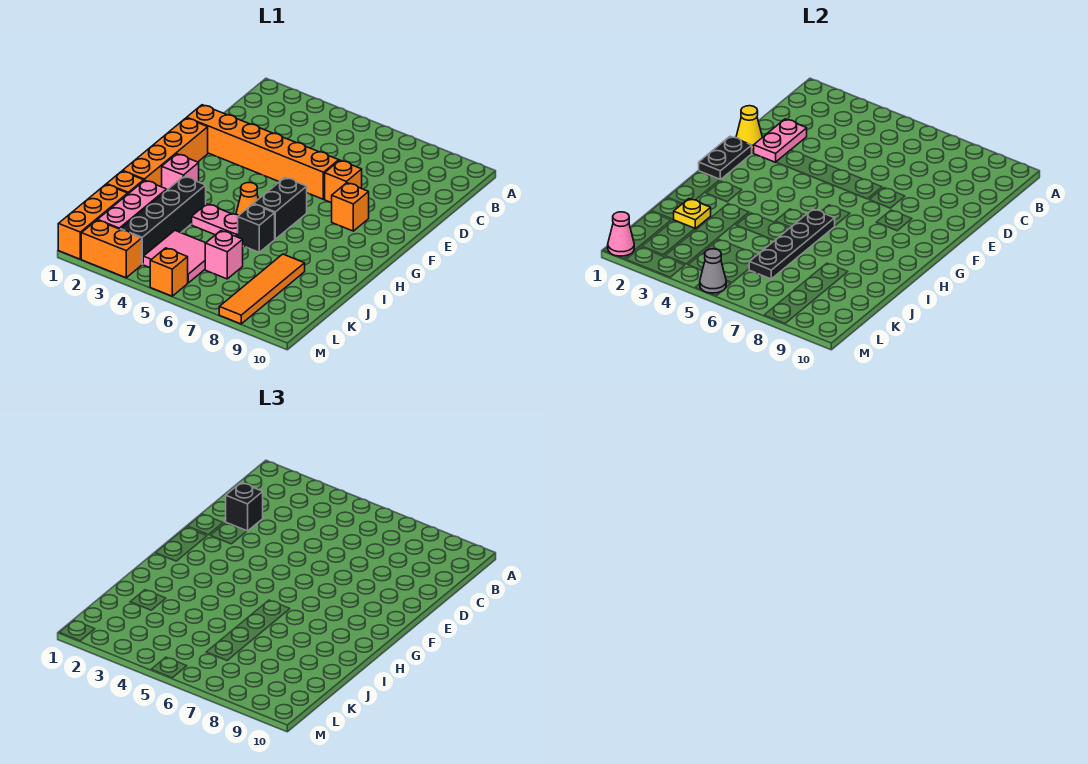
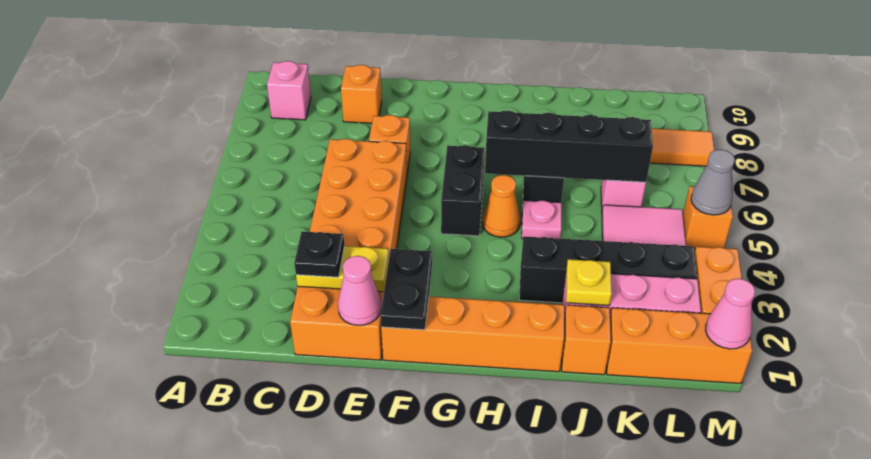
pink 1x2 plate [754,119,807,162] -> yellow 1x2 plate [296,246,389,292]
black 1x1 brick [226,483,263,531] -> black 1x1 plate [294,232,344,277]
orange 1x6 brick [187,105,339,199] -> orange 2x6 brick [290,139,407,360]
yellow 1x1 cone [736,106,762,150] -> pink 1x1 cone [338,256,382,325]
black 1x2 plate [699,136,752,180] -> black 1x2 plate turned to [381,249,432,330]
orange 1x1 brick [332,183,369,231] -> orange 1x1 brick moved to [341,65,382,123]
black 1x2 brick [254,178,307,239] -> black 1x2 brick turned to [441,145,485,236]
pink 1x1 brick [162,154,199,190] -> pink 1x1 brick moved to [267,61,311,120]
black 1x4 plate [749,209,835,279] -> black 1x4 brick [485,111,653,182]
pink 1x2 plate [192,204,239,237] -> pink 1x1 plate [522,200,561,239]

